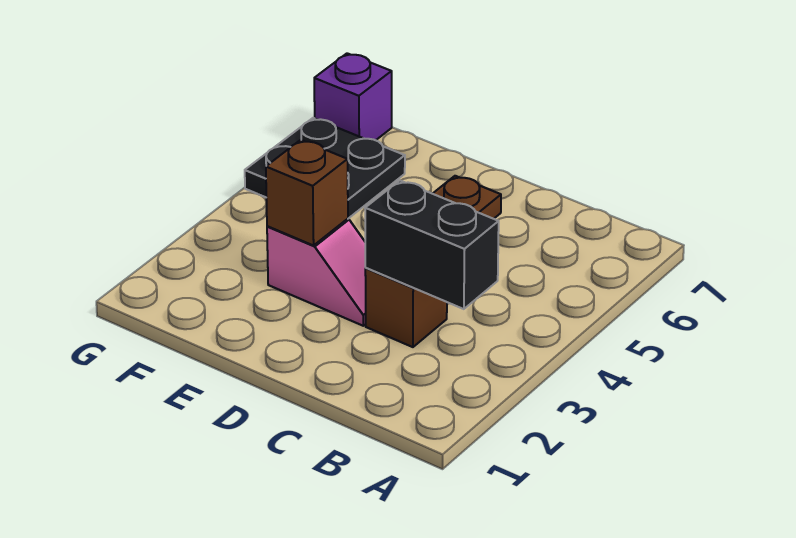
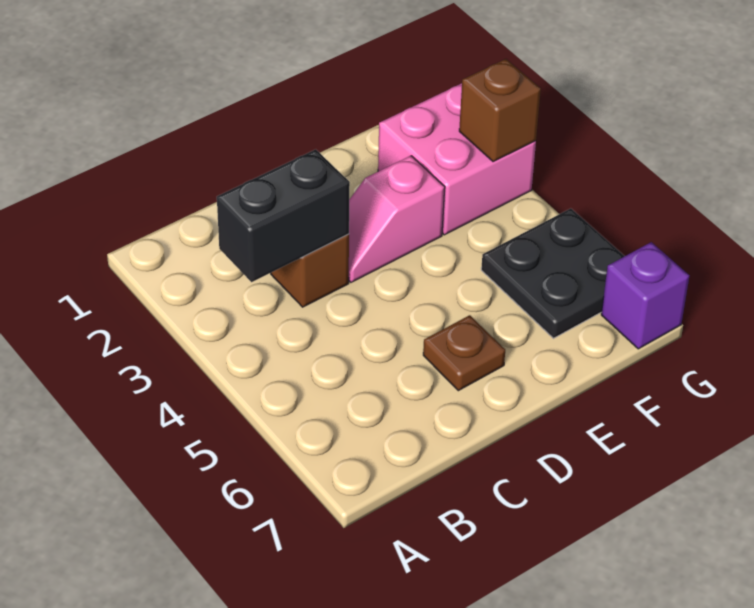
brown 1x1 brick [266,140,348,246] -> brown 1x1 brick moved to [459,59,541,162]
none -> pink 2x2 brick [378,83,536,235]

